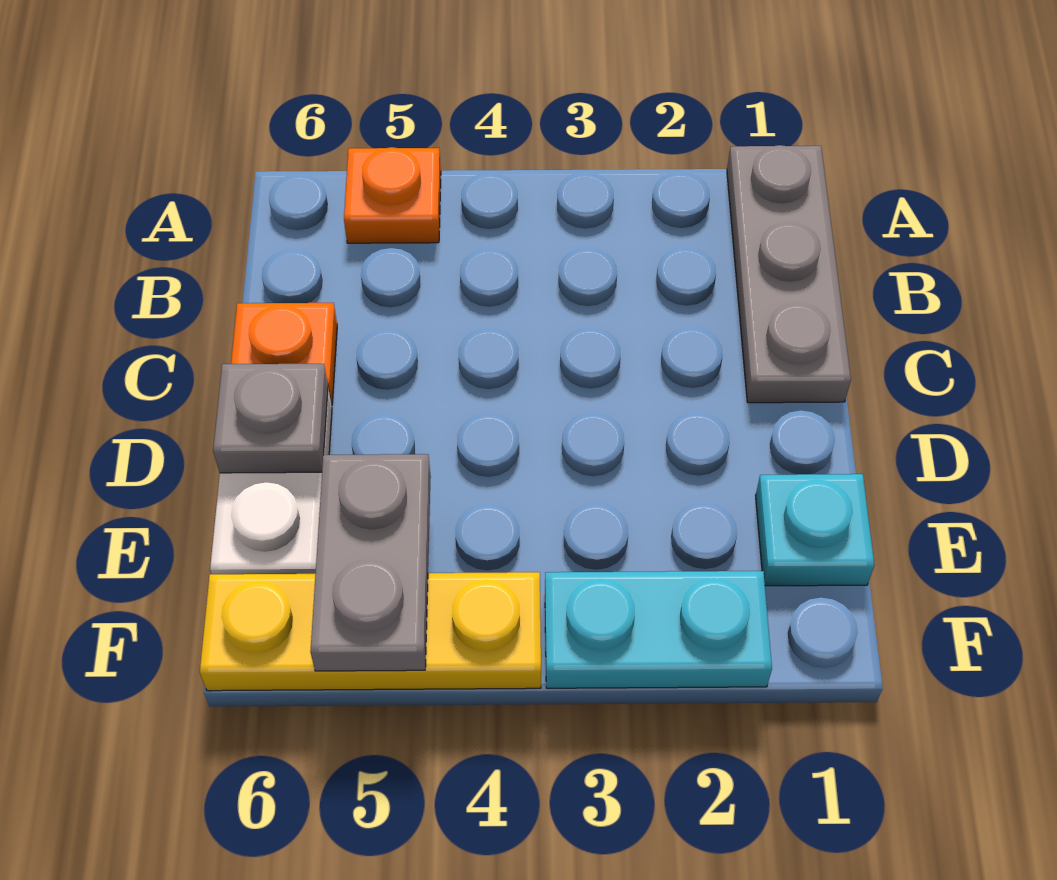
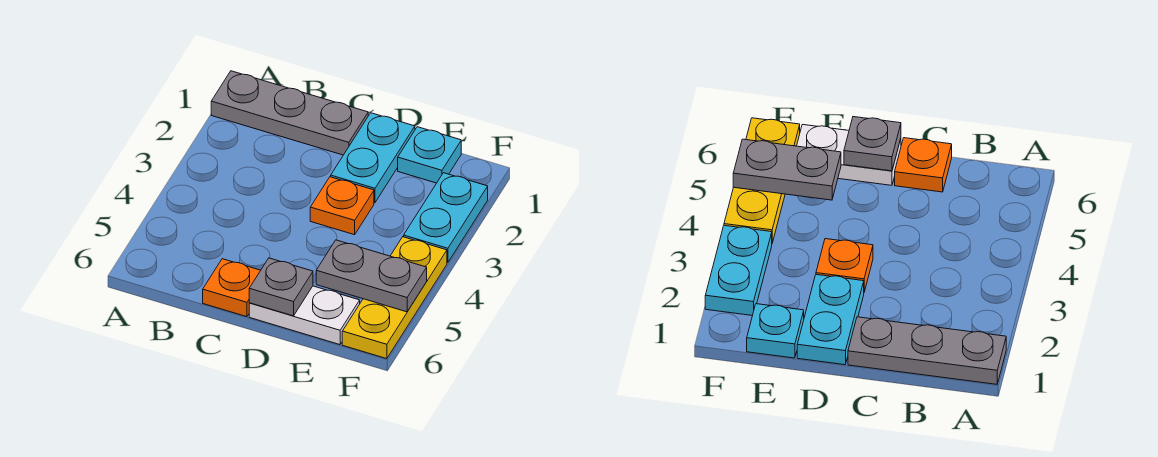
orange 1x1 plate [344,147,441,243] -> orange 1x1 plate moved to [310,177,374,235]
none -> cyan 1x2 plate [331,113,415,203]

